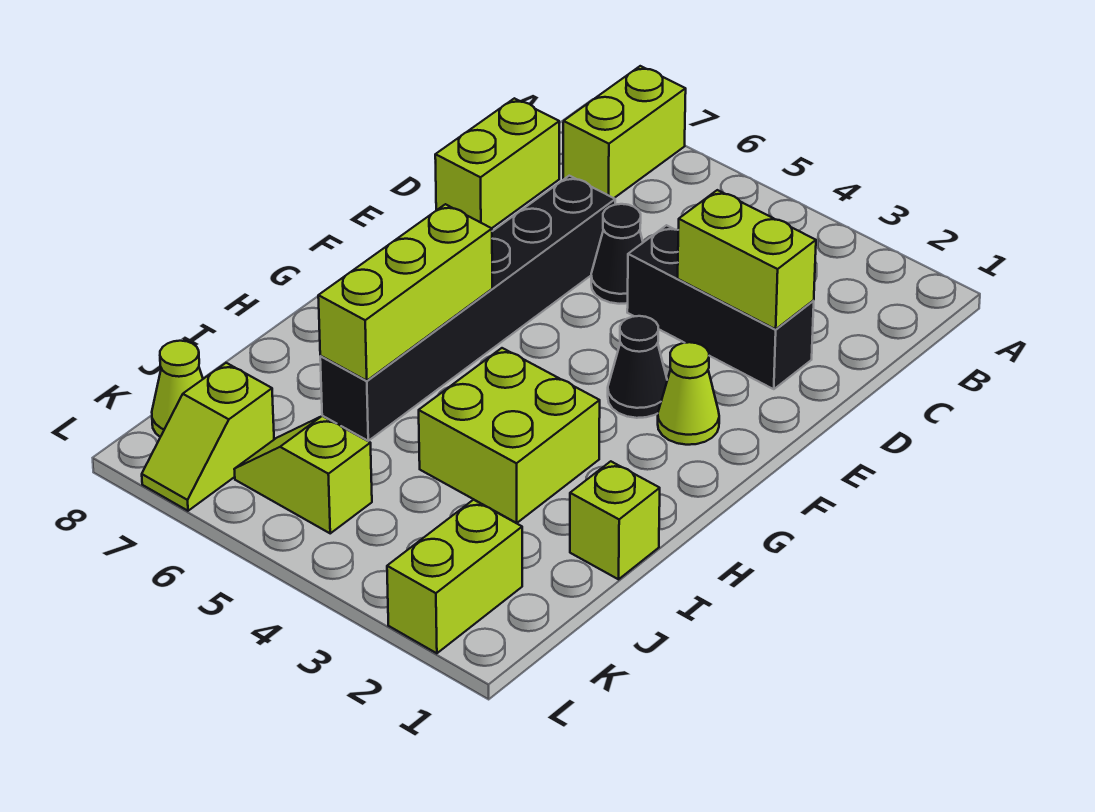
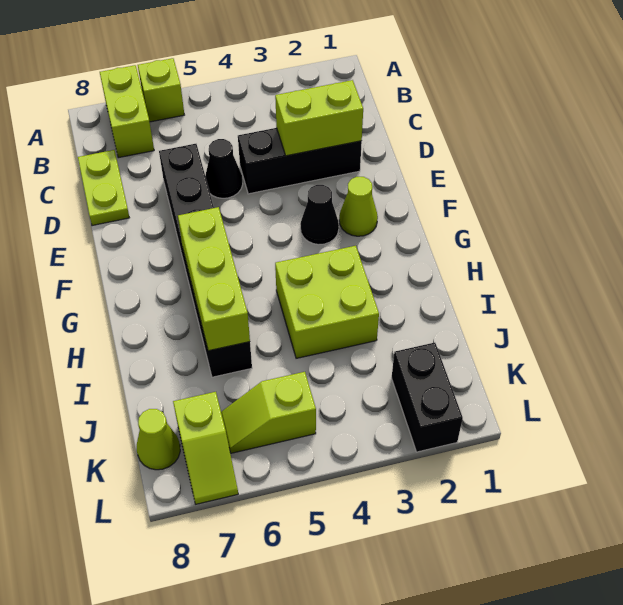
lime 1x2 brick [435,98,559,228] -> lime 1x2 plate [78,150,129,226]
lime 1x1 brick [570,461,660,579] -> lime 1x1 brick moved to [138,58,184,122]
lime 1x2 brick [387,500,522,653] -> black 1x2 brick [392,343,463,452]

